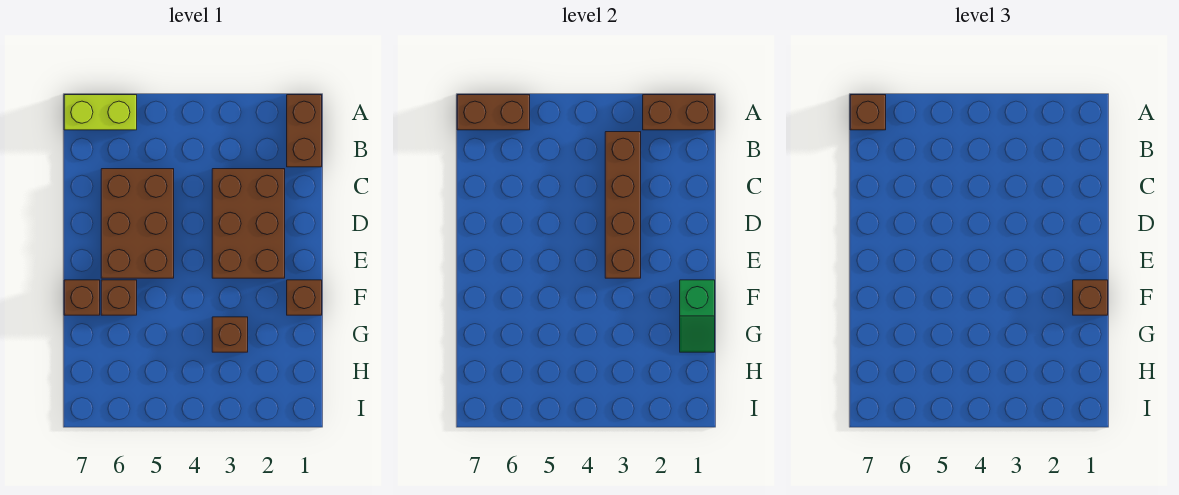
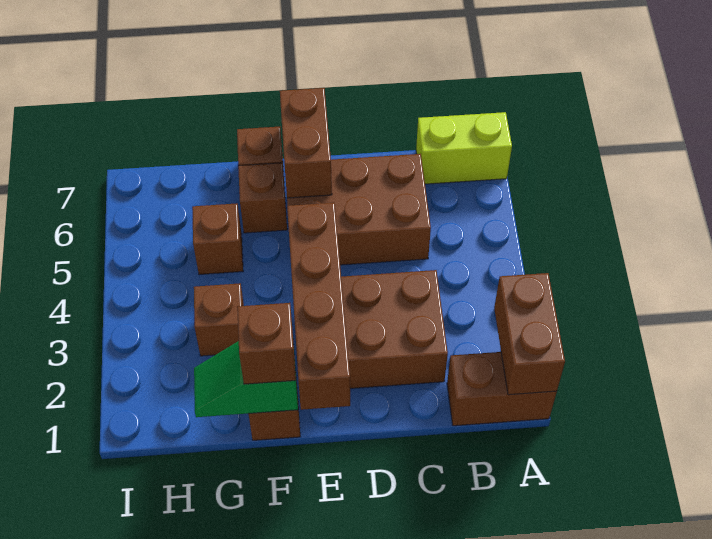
lime 1x2 brick [64,95,137,130] -> lime 1x2 brick turned to [416,112,512,184]
brown 1x2 brick [457,95,530,130] -> brown 1x2 brick moved to [280,88,332,198]
brown 1x1 brick [850,95,886,130] -> brown 1x1 brick moved to [192,203,243,274]
brown 1x4 brick [605,132,641,278] -> brown 1x4 brick turned to [287,203,350,410]

